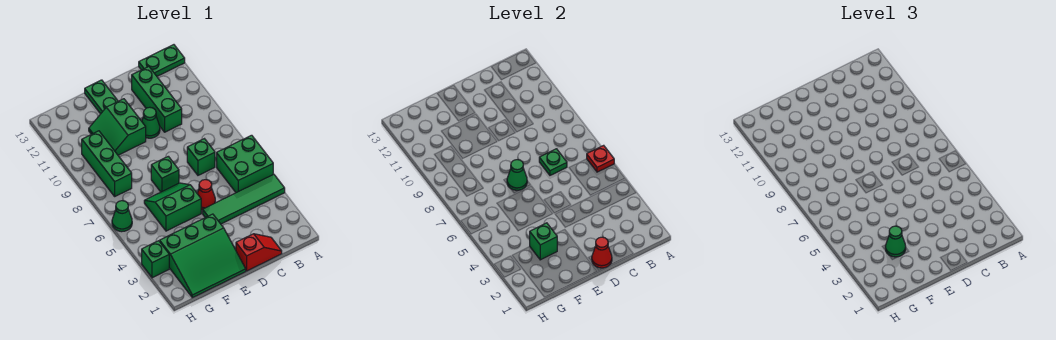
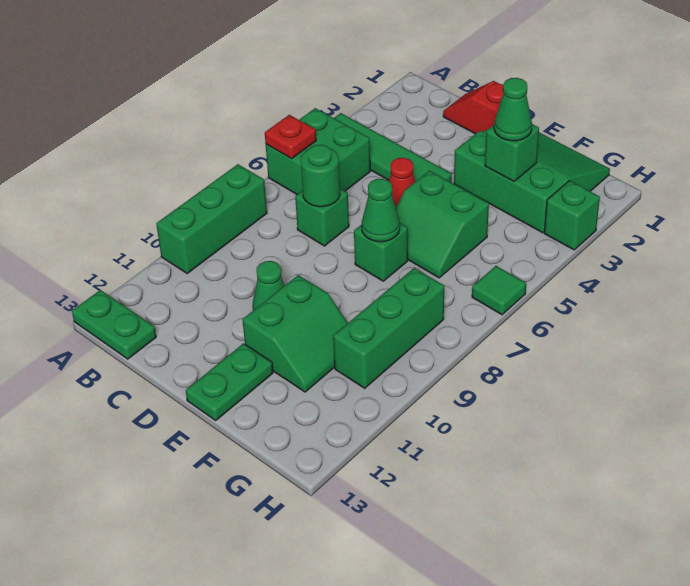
green 1x1 plate [539,149,567,175] -> green 1x1 round brick [301,145,340,207]
green 1x3 brick [132,67,182,132] -> green 1x3 brick moved to [156,164,267,274]
red 1x1 cone [592,237,612,268] -> none
green 1x1 cone [112,201,132,232] -> green 1x1 tile [472,266,526,315]

